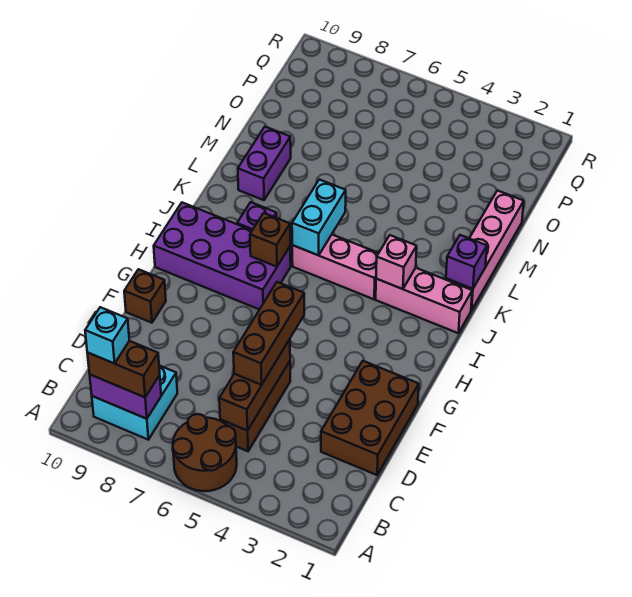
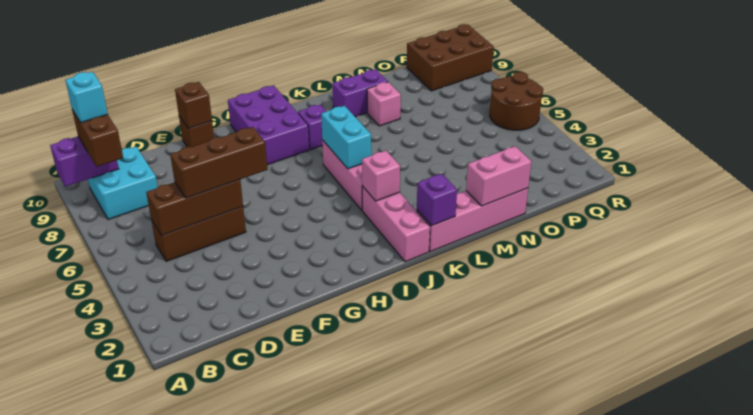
brown 2x2 round brick [173,414,237,491] -> brown 2x2 round brick moved to [490,72,543,130]
purple 1x2 brick [90,375,161,419] -> purple 1x2 brick turned to [50,137,119,187]
brown 2x3 brick [321,361,419,475] -> brown 2x3 brick moved to [407,24,494,91]
purple 2x4 brick [154,203,291,310] -> purple 2x3 brick [228,85,309,165]
brown 1x1 brick [250,213,290,267] -> brown 1x1 brick moved to [175,82,212,128]
cyan 1x2 brick [292,180,346,255] -> cyan 1x2 brick turned to [321,106,371,169]
none -> pink 1x2 brick [466,146,531,206]
none -> pink 1x1 brick [367,82,401,126]

